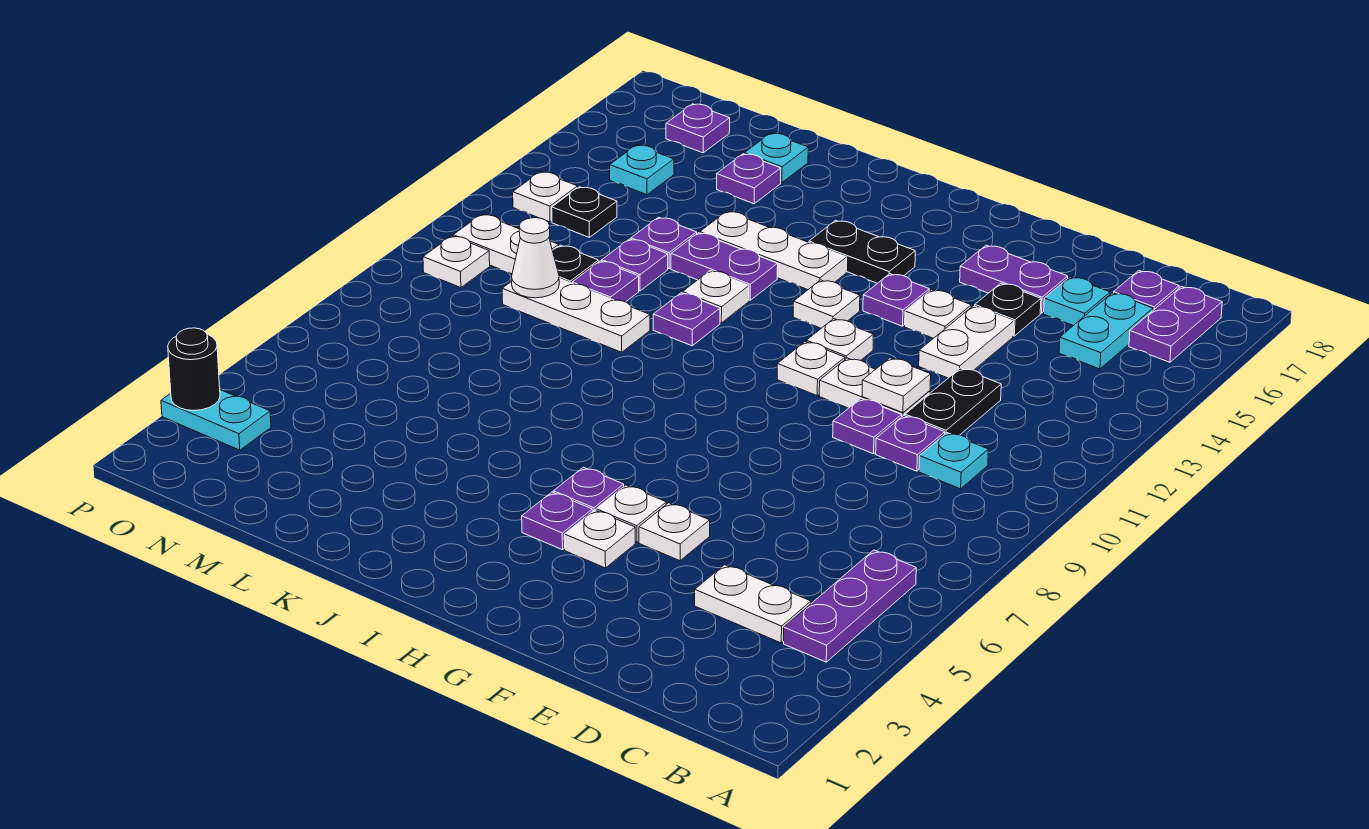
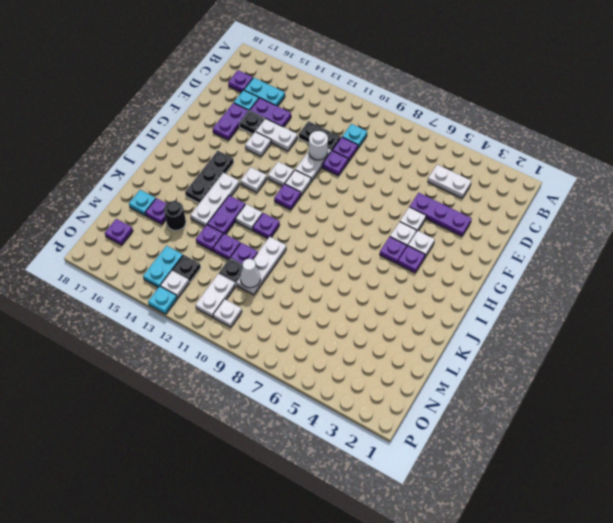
purple 1x3 plate [784,550,916,662] -> purple 1x3 plate moved to [409,193,472,236]
purple 1x2 plate [1129,287,1222,362] -> purple 1x2 plate moved to [250,98,291,127]
white 1x2 plate [695,565,811,643] -> white 1x2 plate turned to [428,165,471,198]
white 1x1 plate [862,358,931,413] -> white 1x1 round brick [309,131,328,160]
purple 1x1 plate [863,274,929,326] -> purple 1x1 plate moved to [274,184,301,210]
black 1x2 plate [809,220,915,283] -> black 1x3 plate [185,151,234,203]
cyan 1x1 plate [610,145,674,195] -> cyan 1x1 plate moved to [148,286,177,314]
cyan 1x2 plate [161,390,271,450] -> cyan 1x2 plate moved to [143,246,183,287]
black 1x1 round brick [168,328,220,410] -> black 1x1 round brick moved to [164,201,186,230]

